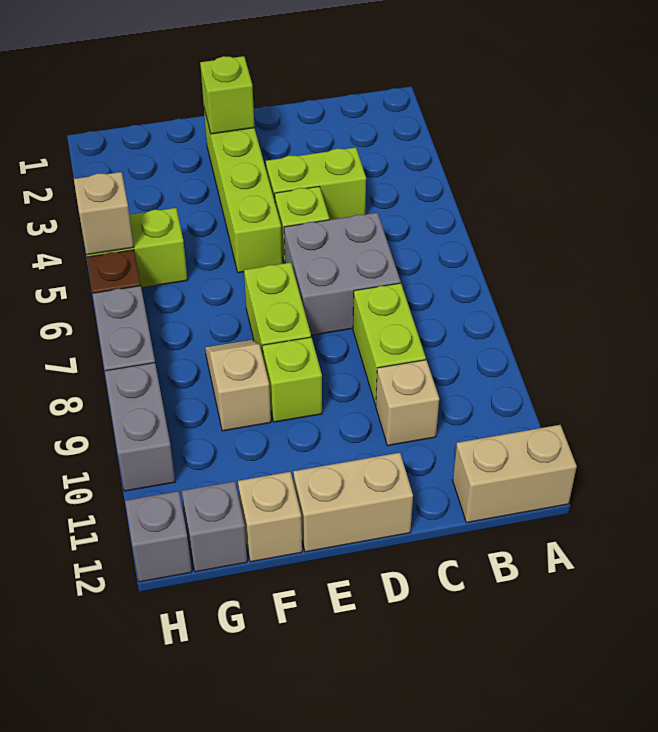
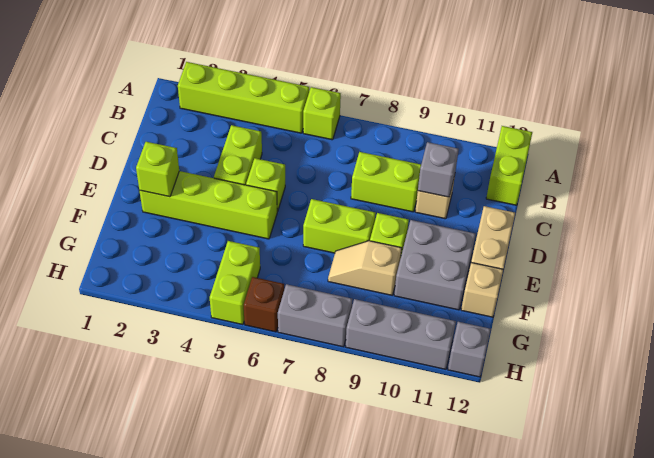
none -> lime 1x4 brick [178,62,309,133]
none -> lime 1x1 brick [303,87,341,140]
tan 1x2 brick [453,425,577,523] -> lime 1x2 brick [486,126,532,205]
grey 2x2 brick [284,213,401,335] -> grey 2x2 brick moved to [394,220,476,310]
grey 1x1 brick [182,481,247,572] -> grey 1x1 brick moved to [418,142,459,197]
tan 1x1 brick [74,172,134,255] -> none
grey 1x2 brick [105,363,175,491] -> grey 1x3 brick [346,299,456,369]

